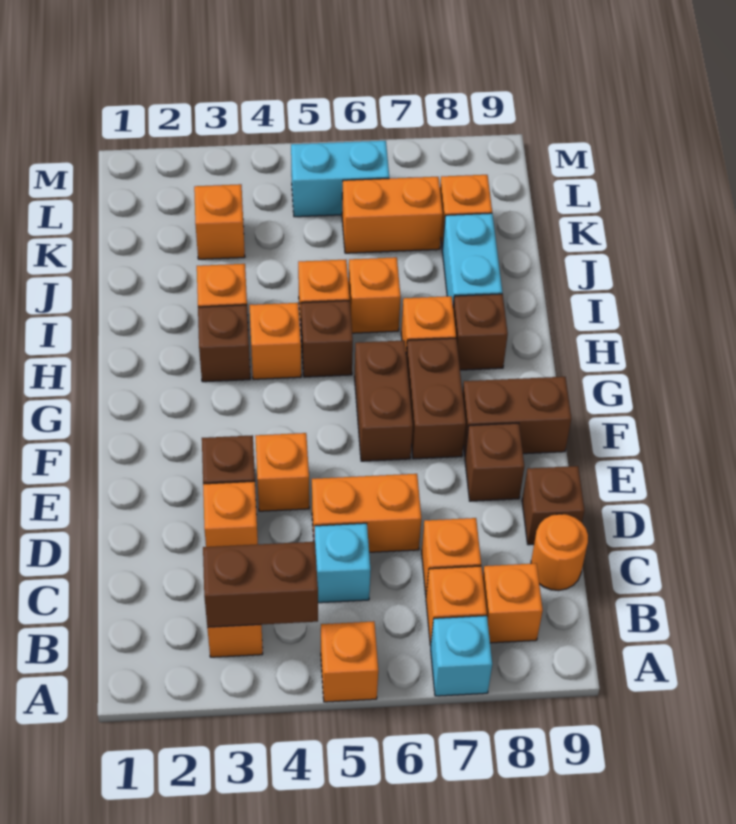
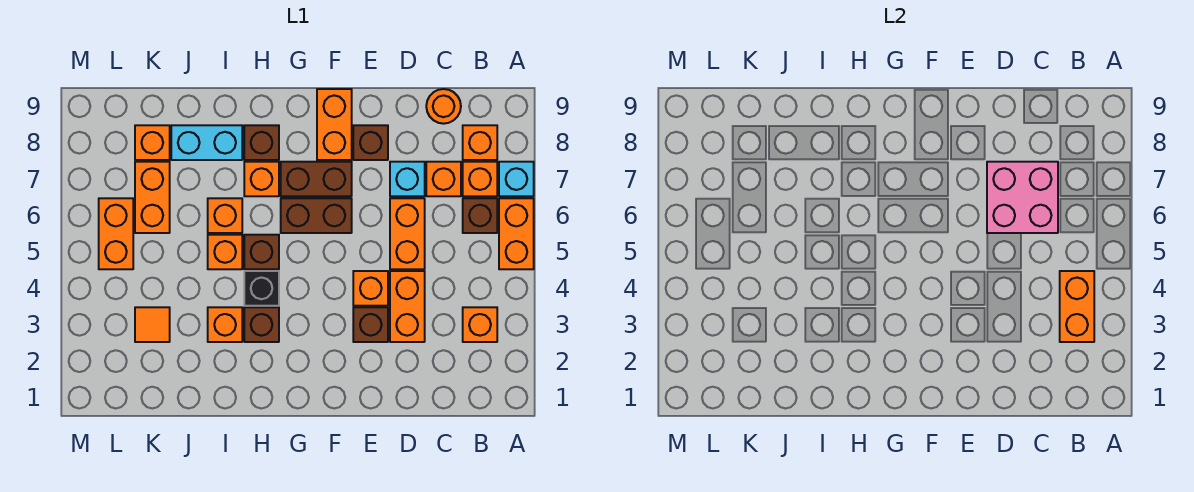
orange 1x1 brick [321,621,378,702] -> orange 1x2 brick [499,198,534,269]
brown 1x2 brick [203,542,318,627] -> orange 1x2 brick [1060,271,1094,342]
cyan 1x1 brick [315,523,371,603] -> cyan 1x1 brick moved to [390,162,425,196]
none -> pink 2x2 brick [987,162,1058,233]
orange 1x1 brick [203,481,258,547] -> orange 1x2 brick [390,271,425,342]
brown 1x1 brick [522,466,585,545] -> brown 1x1 brick moved to [463,198,497,233]
brown 1x2 brick [462,377,571,455] -> orange 1x2 brick [317,89,352,160]
orange 1x1 brick [249,303,301,379] -> black 1x1 brick [244,271,279,306]
orange 1x1 brick [194,184,245,259] -> orange 1x1 tile [135,307,170,342]
cyan 1x2 brick [291,141,389,217] -> orange 1x2 brick [99,198,133,269]

